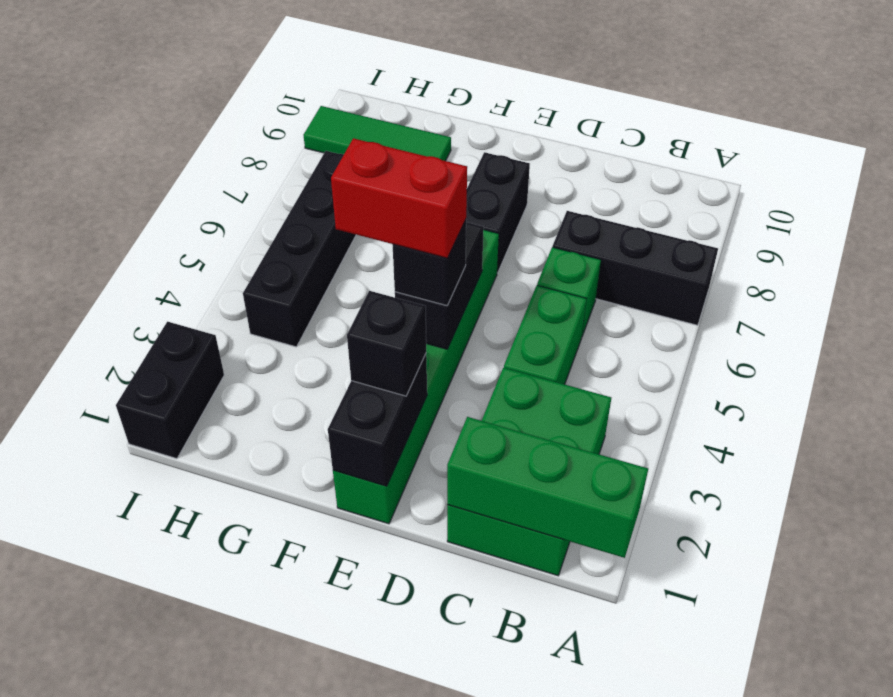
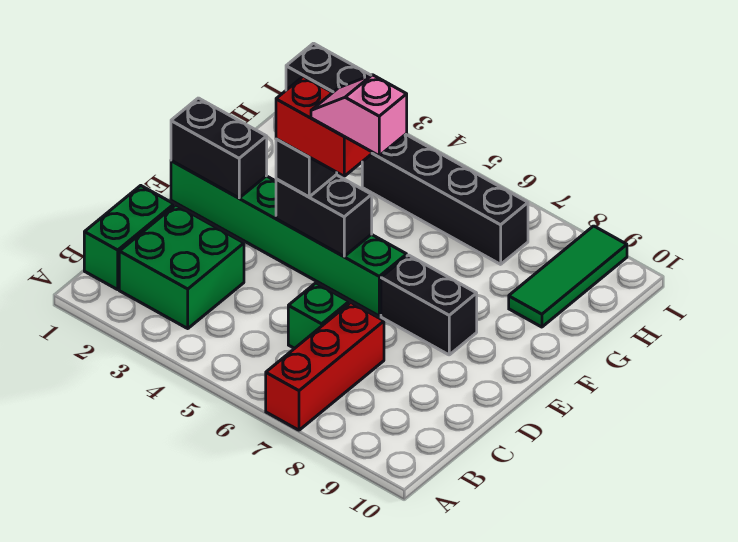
green 1x3 brick [447,417,648,558] -> none
black 1x3 brick [553,211,718,325] -> red 1x3 brick [266,303,384,430]
green 1x2 brick [504,286,586,384] -> none
black 1x1 brick [347,291,426,396] -> none
red 1x2 brick [331,138,467,258] -> red 1x2 brick turned to [276,76,372,176]
none -> pink 1x2 slope [311,75,407,156]

